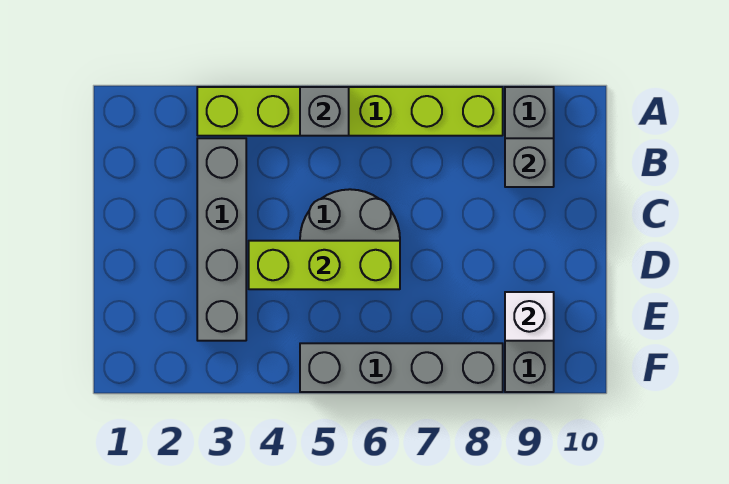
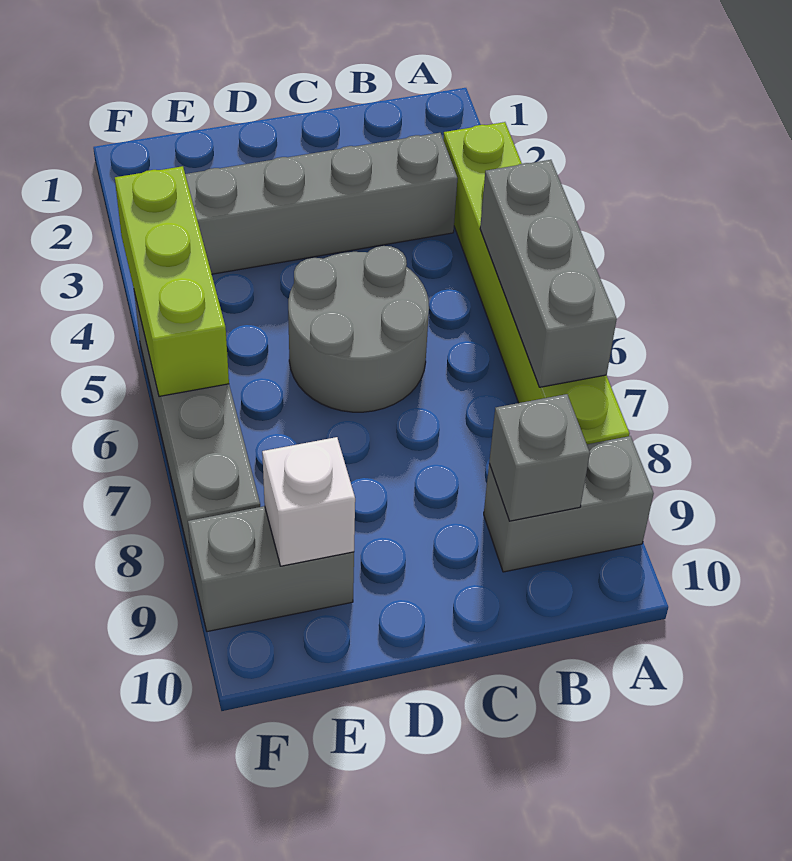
grey 1x1 brick [300,87,349,136] -> grey 1x3 brick [480,160,617,387]
lime 1x3 brick [249,241,400,289] -> lime 1x3 brick moved to [115,166,229,396]

